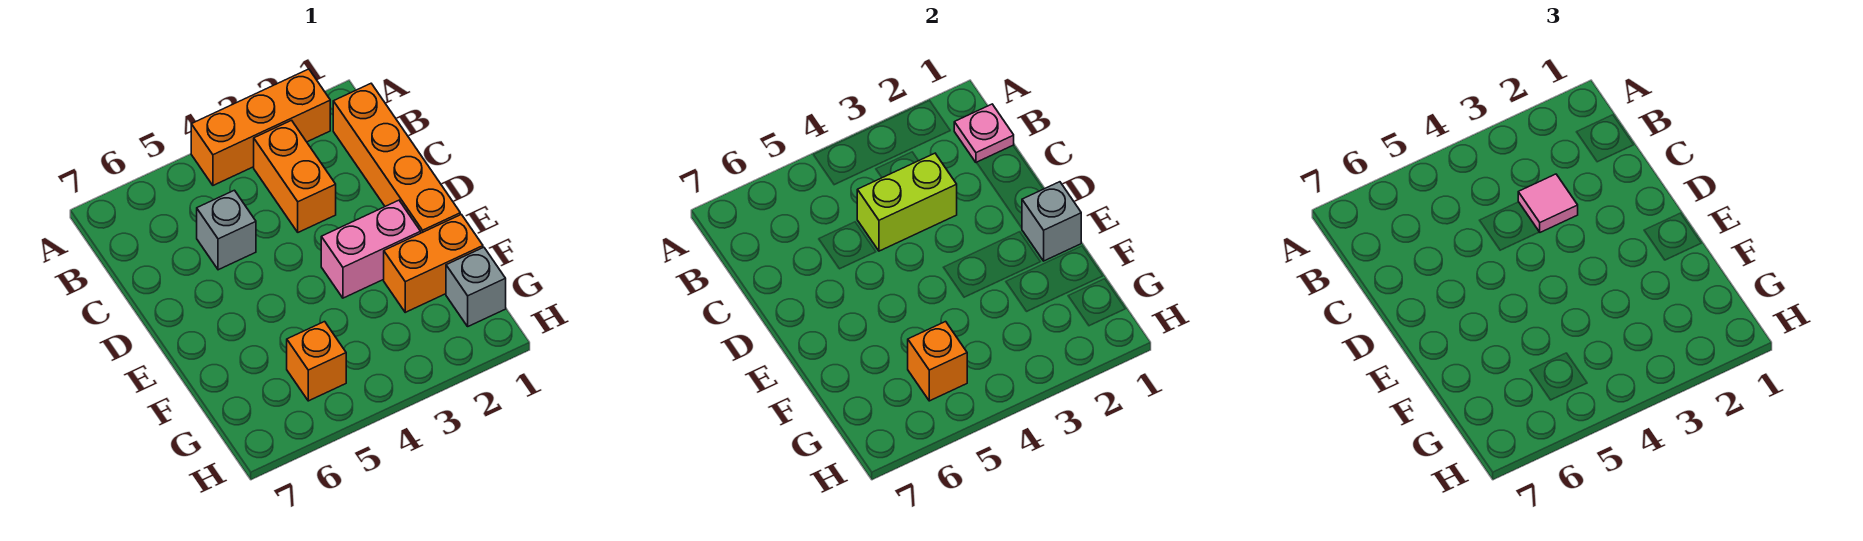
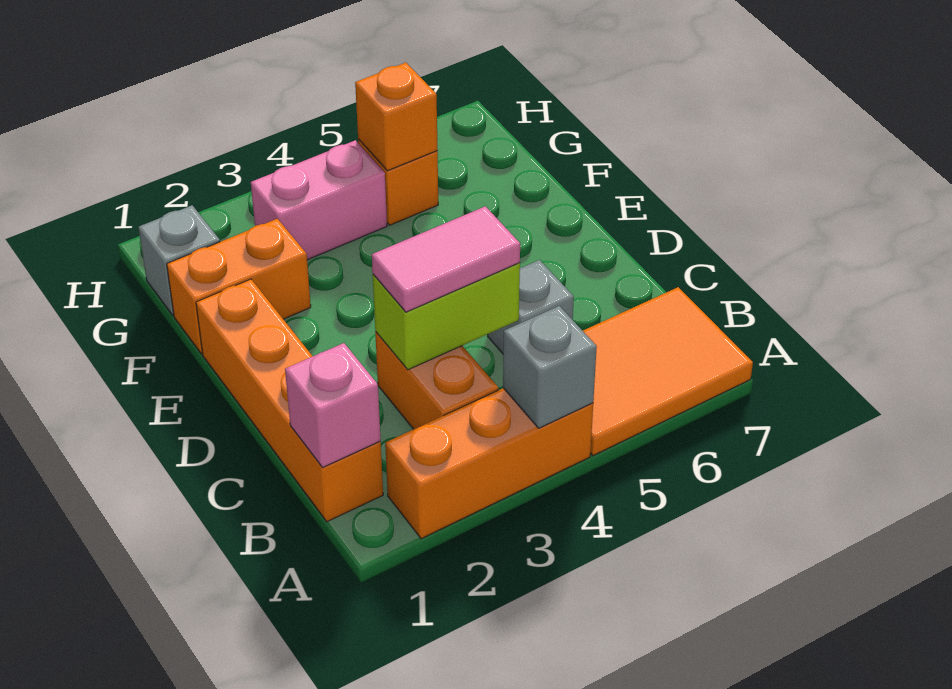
none -> orange 2x3 tile [583,287,753,456]
pink 1x1 plate [954,104,1014,163] -> pink 1x1 brick [285,343,381,468]
pink 1x1 tile [1518,174,1578,232] -> pink 1x2 tile [372,206,520,312]
grey 1x1 brick [1022,182,1081,261] -> grey 1x1 brick moved to [503,306,597,428]
pink 1x2 brick [321,200,421,298] -> pink 1x2 brick moved to [251,140,387,260]

